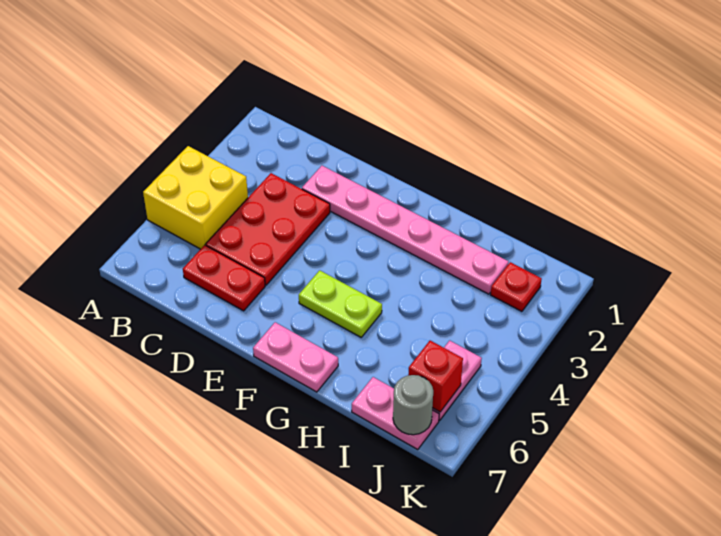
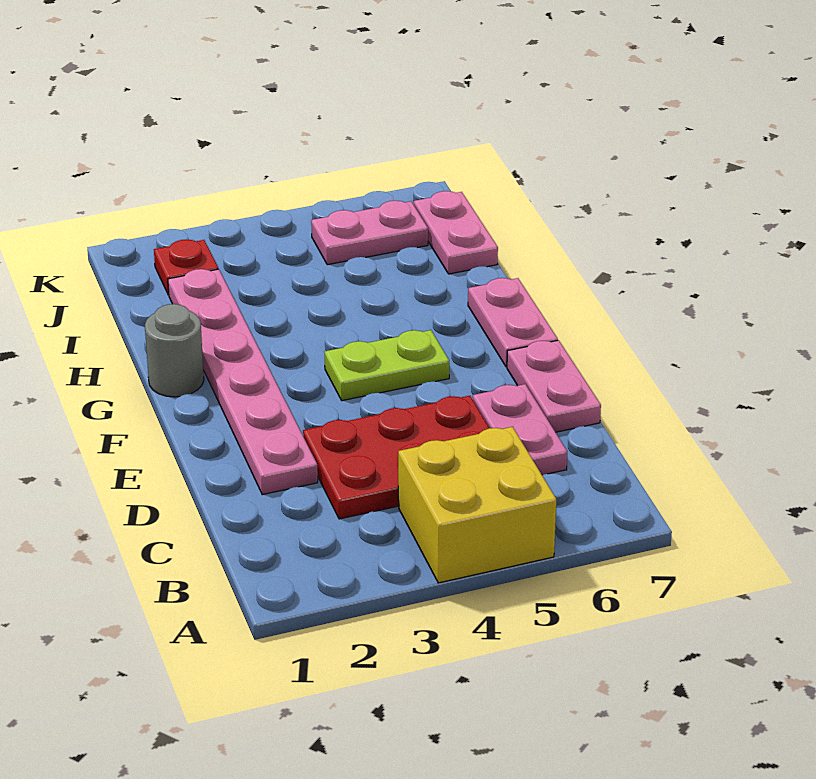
red 1x2 plate [183,245,265,311] -> pink 1x2 plate [473,384,567,475]
none -> pink 1x2 plate [507,340,601,432]
lime 1x2 plate [299,270,382,337] -> lime 1x2 plate turned to [325,330,449,401]
red 1x1 brick [408,341,463,412] -> none
grey 1x1 round brick [393,375,433,435] -> grey 1x1 round brick moved to [145,304,204,397]

